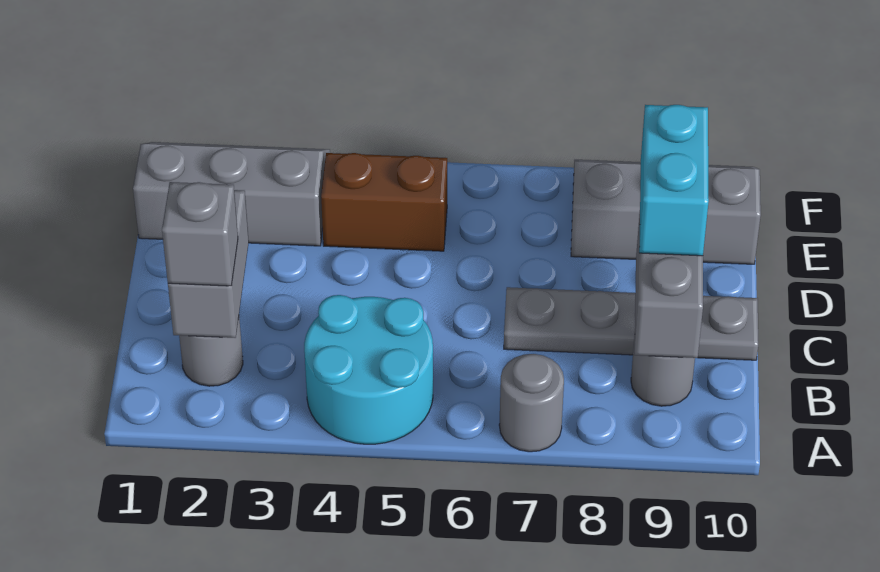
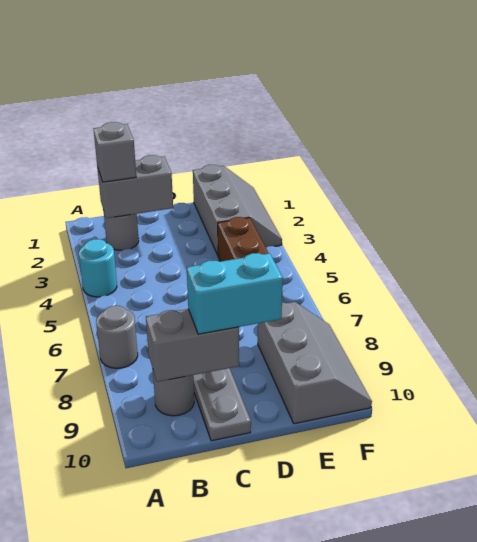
cyan 2x2 round brick [304,295,433,444] -> cyan 1x1 round brick [79,239,117,297]

